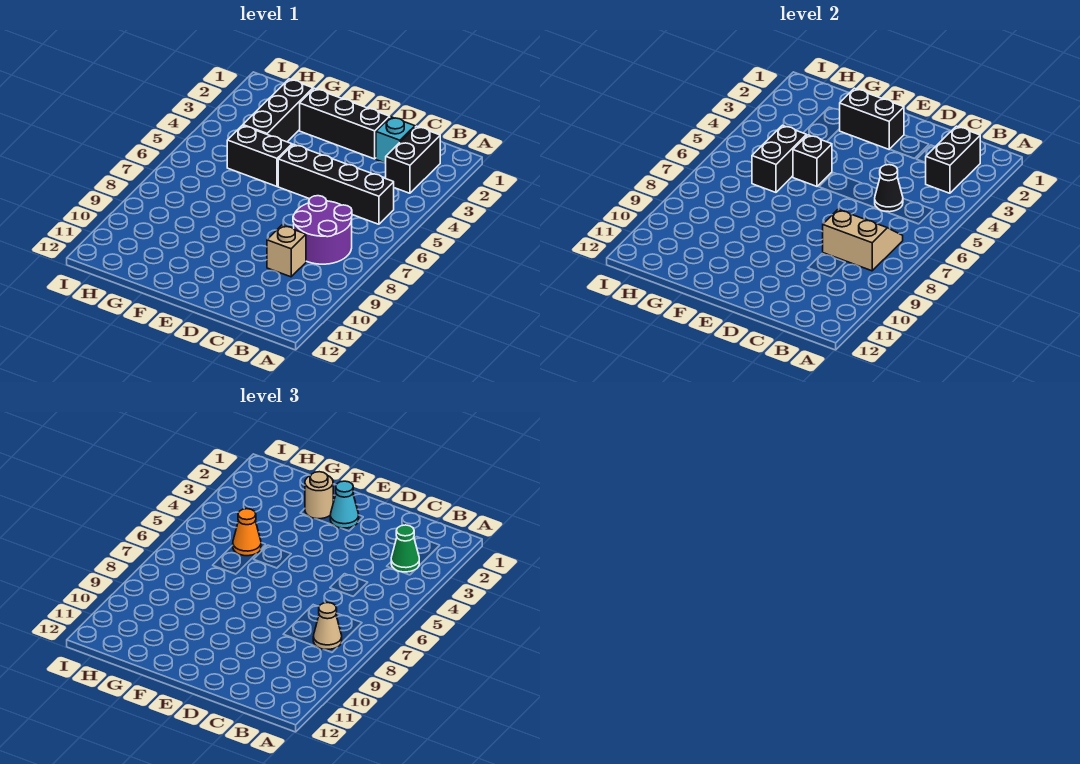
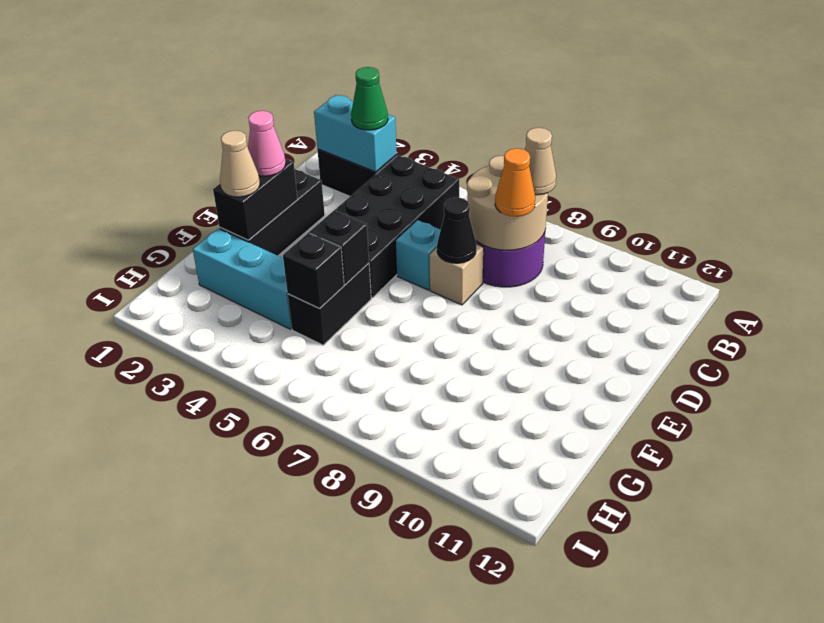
black 1x2 brick [926,126,980,193] -> cyan 1x2 brick [314,95,397,172]
black 1x4 brick [278,144,394,224] -> black 2x4 brick [307,155,459,298]
tan 2x2 slope [823,210,903,271] -> tan 2x2 round brick [467,156,548,250]
cyan 1x1 brick [376,117,415,163] -> cyan 1x1 brick moved to [396,220,441,290]
black 1x1 cone [875,165,903,212] -> black 1x1 cone moved to [437,197,476,263]
tan 1x1 brick [267,225,306,277] -> tan 1x1 brick moved to [429,244,484,305]
cyan 1x1 cone [330,481,359,528] -> pink 1x1 cone [248,111,286,176]
tan 1x1 round brick [305,472,333,519] -> tan 1x1 cone [220,131,260,197]
black 1x3 brick [243,79,313,142] -> cyan 1x3 brick [193,229,292,329]
black 1x2 brick [752,125,806,192] -> black 1x1 brick [283,233,344,308]
orange 1x1 cone [233,509,261,556] -> orange 1x1 cone moved to [495,148,535,217]

